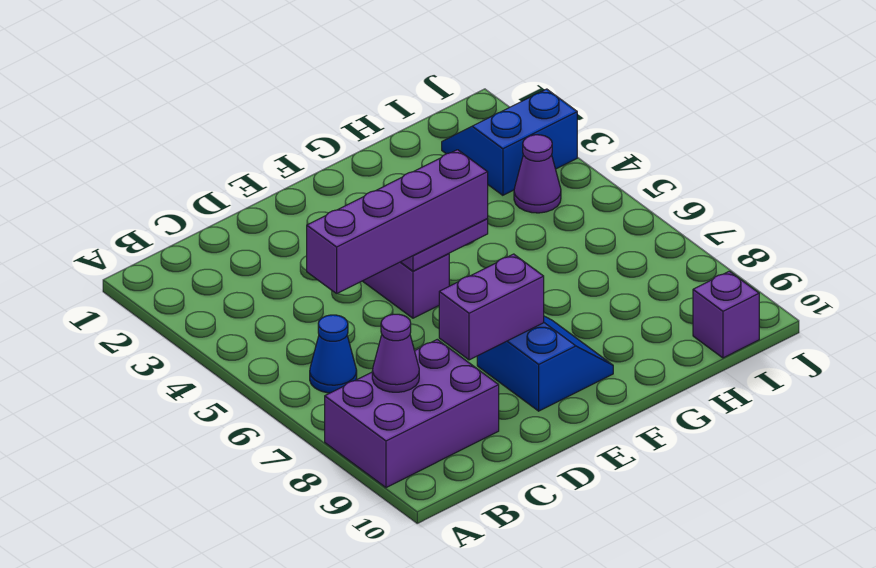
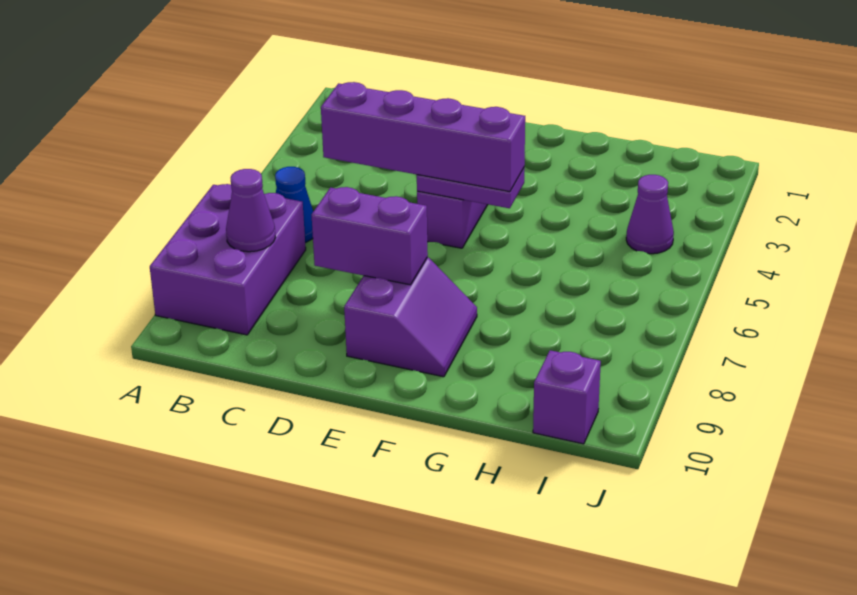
purple 2x3 brick [325,340,499,488] -> purple 2x3 brick turned to [150,184,306,335]
blue 2x2 slope [477,316,613,411] -> purple 2x2 slope [344,257,477,377]
blue 2x2 slope [442,89,577,195] -> none

